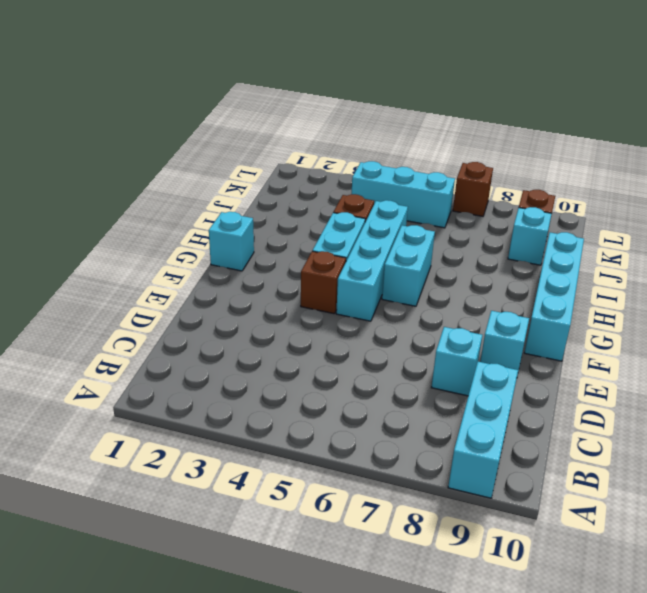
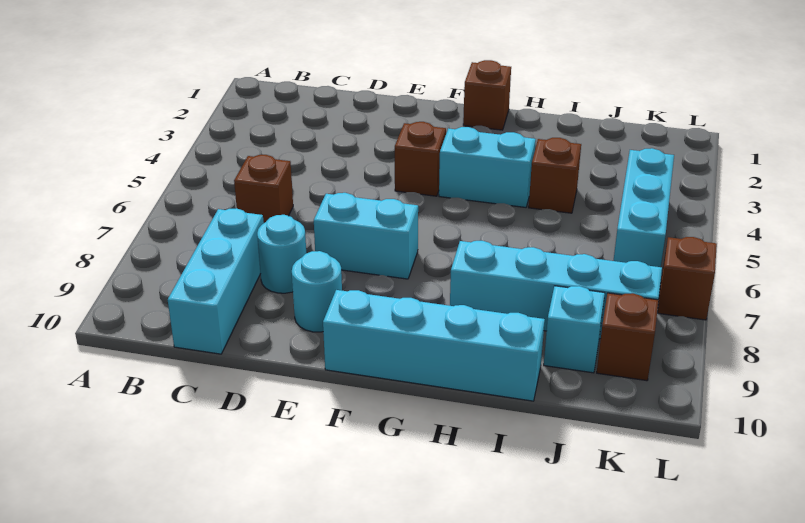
cyan 1x3 brick [448,362,518,498] -> cyan 1x3 brick turned to [168,208,264,354]
none -> brown 1x1 brick [234,155,293,223]
cyan 1x1 brick [431,327,482,396] -> cyan 1x1 round brick [257,215,306,293]
cyan 1x1 brick [480,311,529,376] -> cyan 1x1 round brick [292,251,342,332]
cyan 1x4 brick [336,200,408,321] -> cyan 1x4 brick moved to [450,241,662,339]
cyan 1x1 brick [209,212,254,271] -> brown 1x1 brick [463,60,511,130]
cyan 1x2 brick [382,225,435,306] -> cyan 1x2 brick moved to [314,193,418,279]

